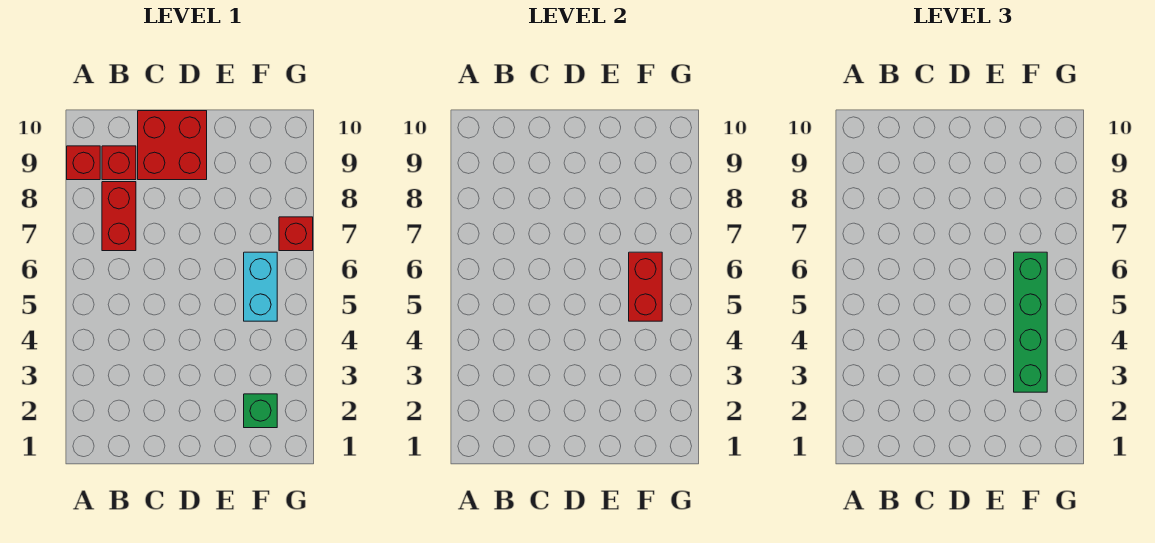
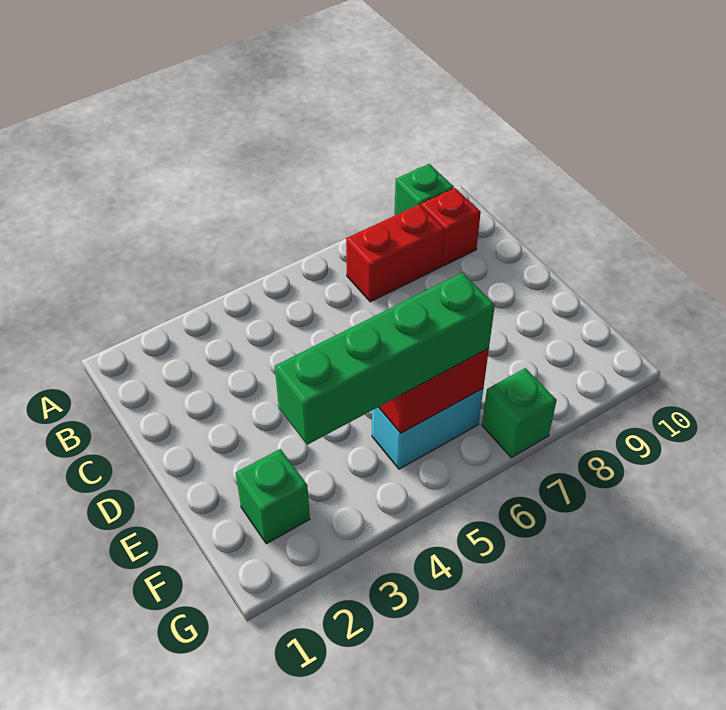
red 1x1 brick [67,146,100,180] -> green 1x1 brick [395,164,454,215]
red 2x2 brick [138,111,207,180] -> none
red 1x1 brick [279,217,313,251] -> green 1x1 brick [482,368,557,458]

